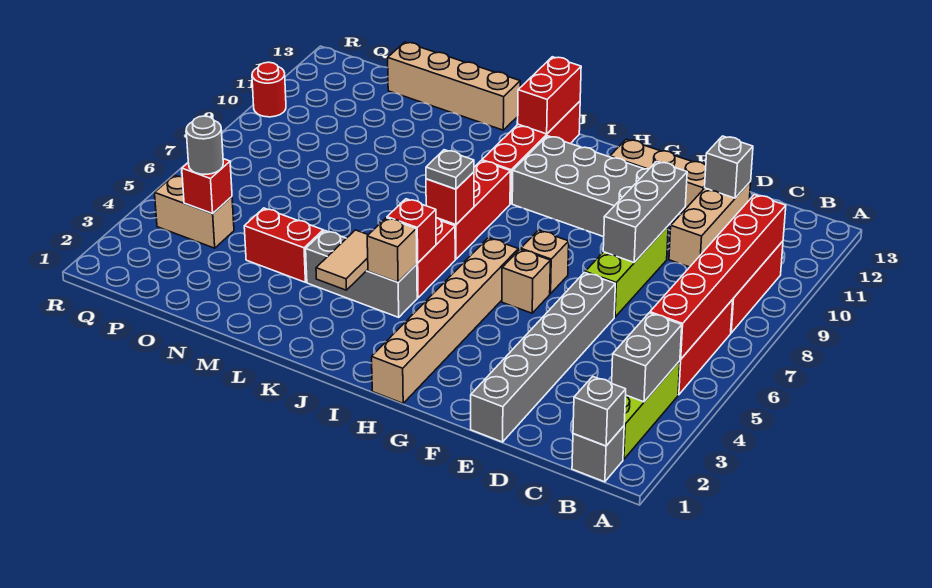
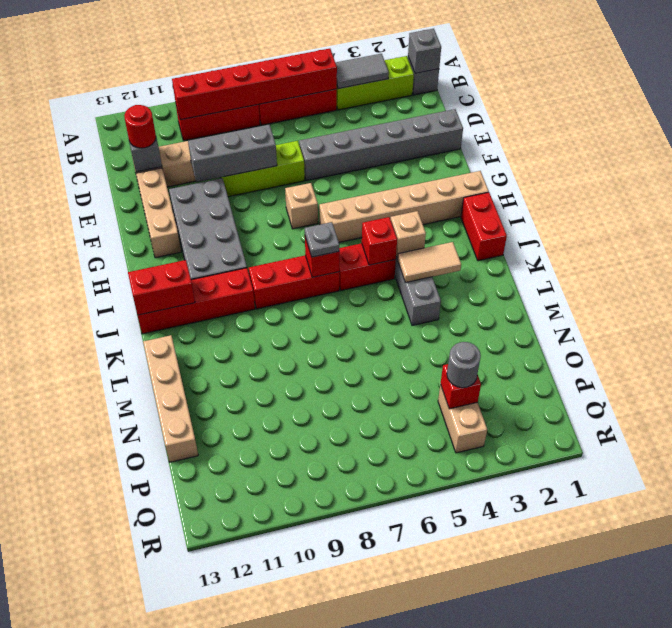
grey 1x2 brick [612,313,682,402] -> grey 1x2 tile [335,54,389,89]
tan 1x1 brick [502,249,550,313] -> none
red 1x2 brick [244,208,323,282] -> red 1x2 brick moved to [461,192,507,261]
red 1x1 round brick [252,62,286,117] -> red 1x1 round brick moved to [124,105,156,148]

